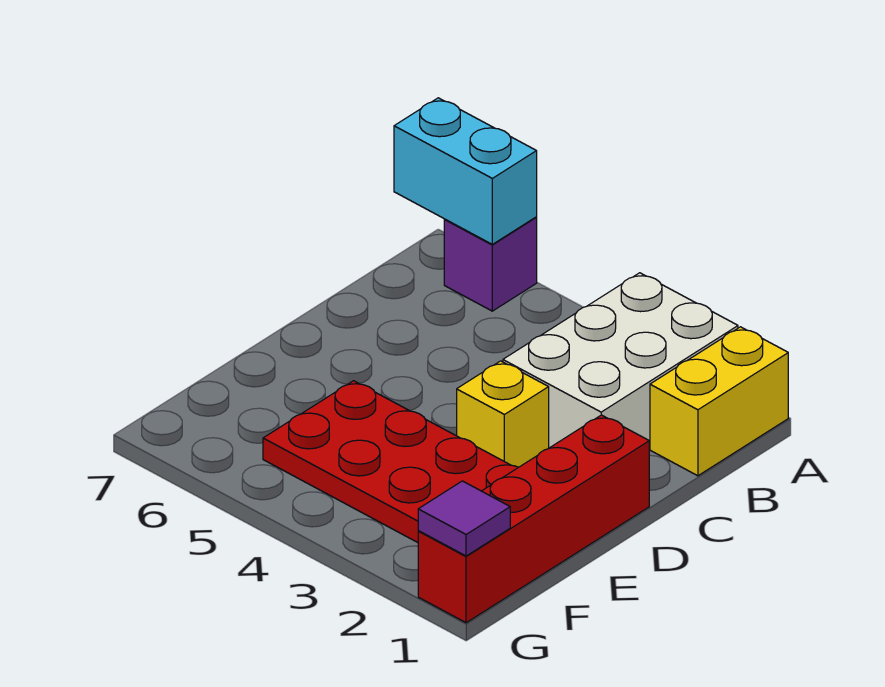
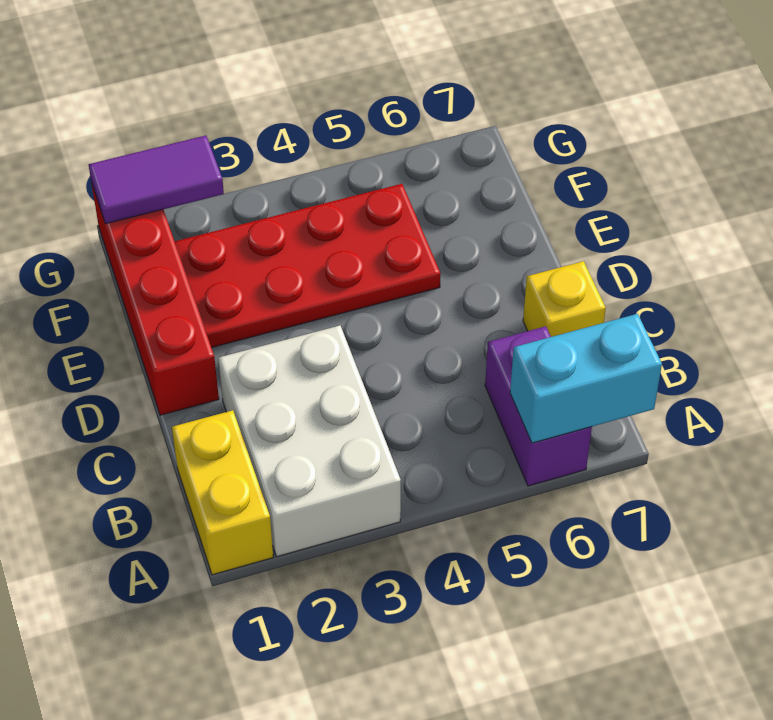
purple 1x1 brick [444,217,537,311] -> purple 1x2 brick [485,326,592,486]
yellow 1x1 brick [457,361,549,467] -> yellow 1x1 brick moved to [523,261,606,337]
purple 1x1 tile [418,481,510,556] -> purple 1x2 tile [88,135,224,224]

